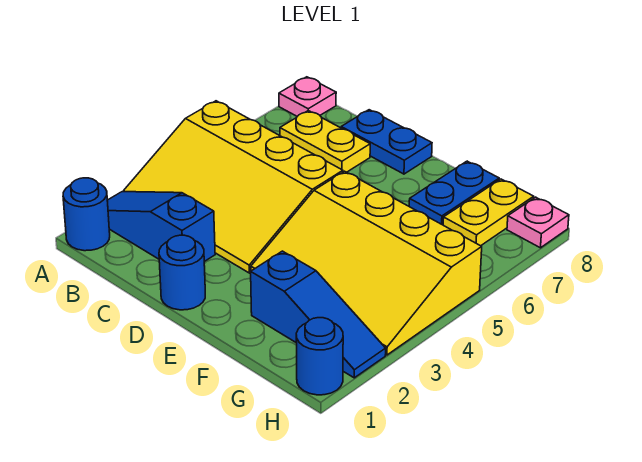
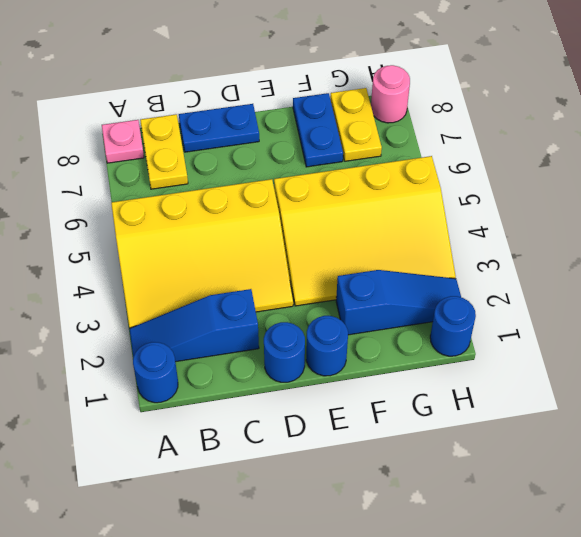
yellow 1x2 plate [280,111,370,172] -> yellow 1x2 plate turned to [140,114,188,189]
none -> blue 1x1 round brick [306,316,348,376]
pink 1x1 plate [507,197,569,248] -> pink 1x1 round brick [371,65,410,123]

